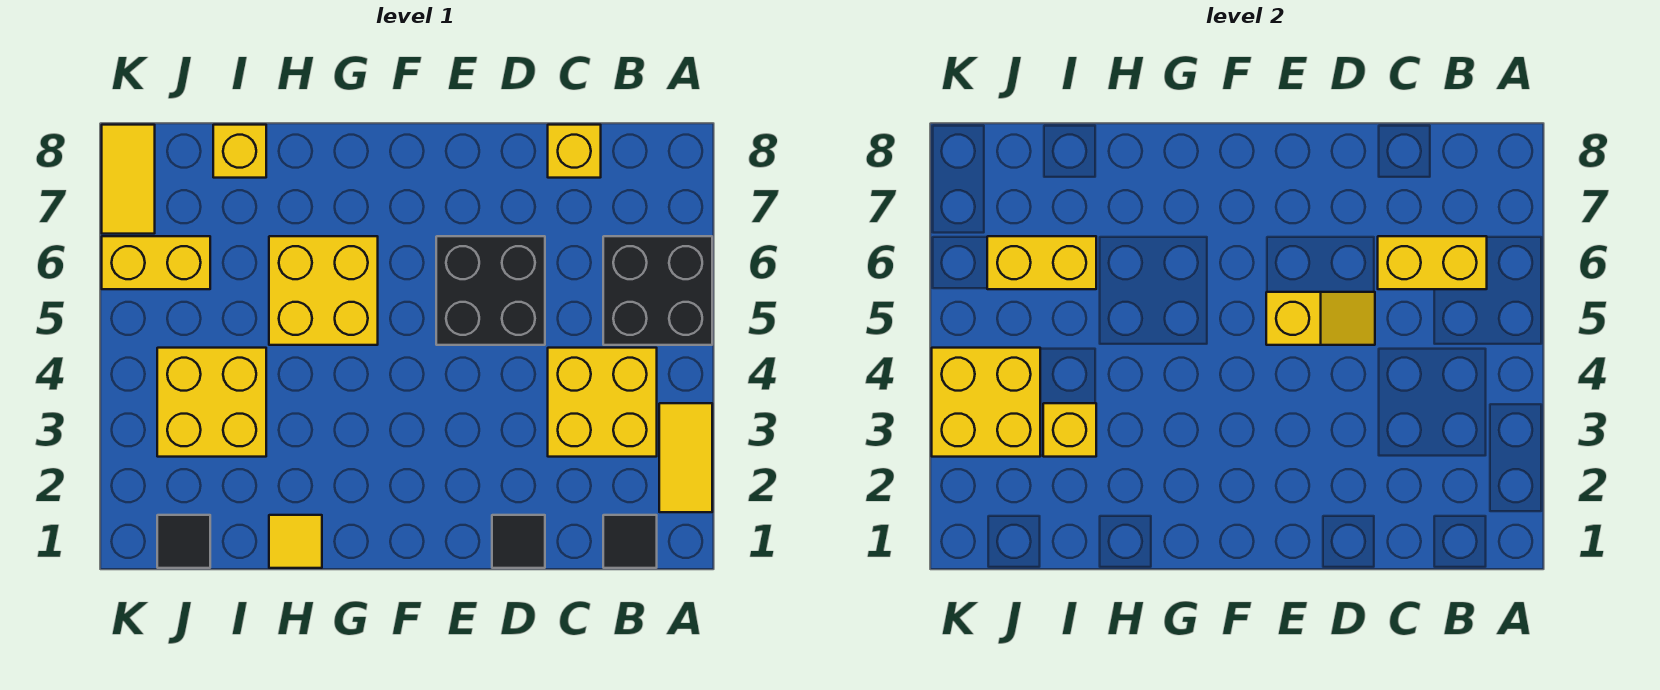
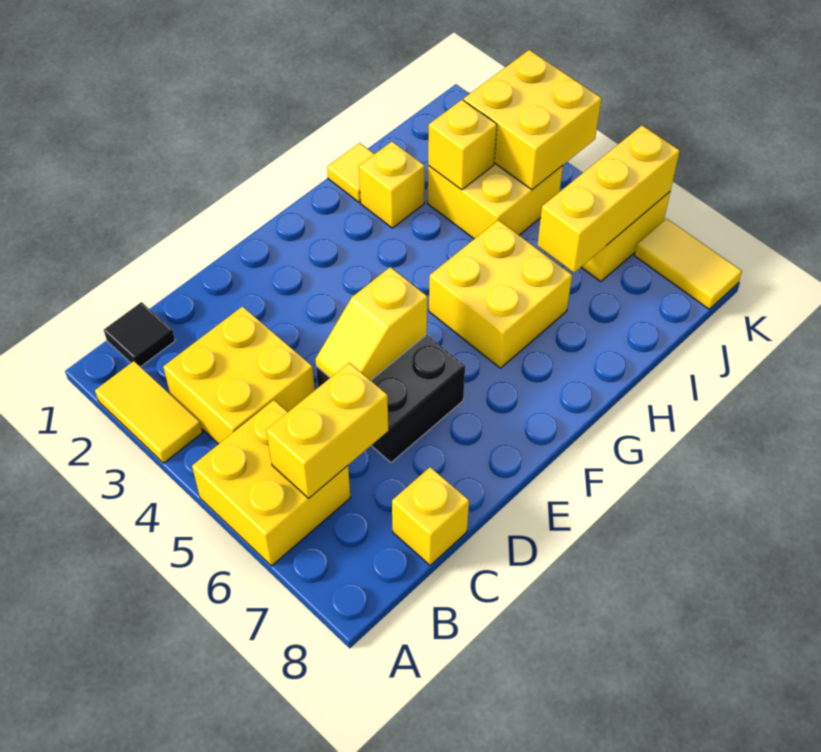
black 2x2 brick [603,236,712,345] -> yellow 2x2 brick [192,400,350,566]
black 1x1 tile [492,515,545,568] -> none
yellow 1x2 brick [987,236,1096,289] -> yellow 1x3 brick [537,125,680,273]
yellow 1x1 brick [213,125,266,178] -> yellow 1x1 brick moved to [359,142,425,228]
black 1x1 tile [157,515,210,568] -> none

